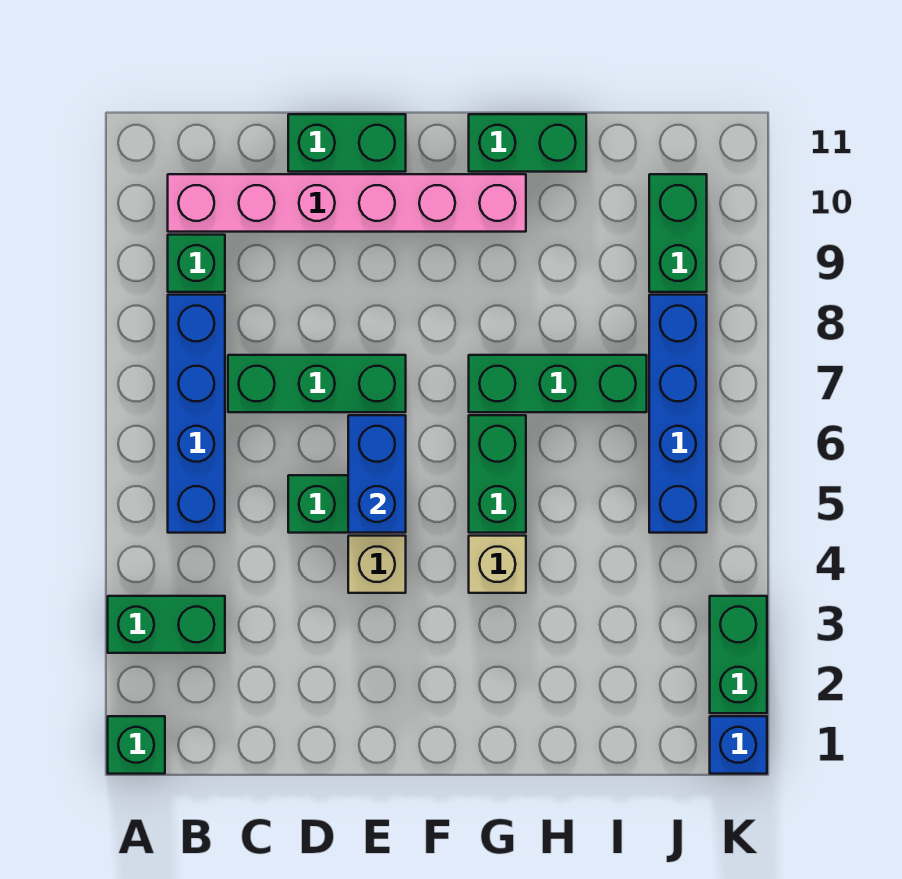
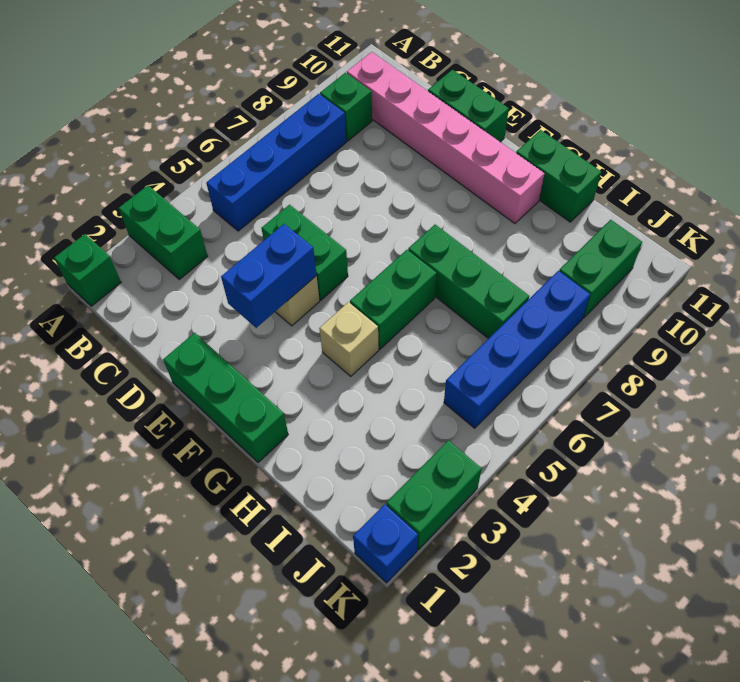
green 1x3 brick [228,355,406,412] -> green 1x3 brick moved to [163,333,288,463]
blue 1x2 brick [348,415,406,533] -> blue 1x2 brick moved to [221,224,317,328]

